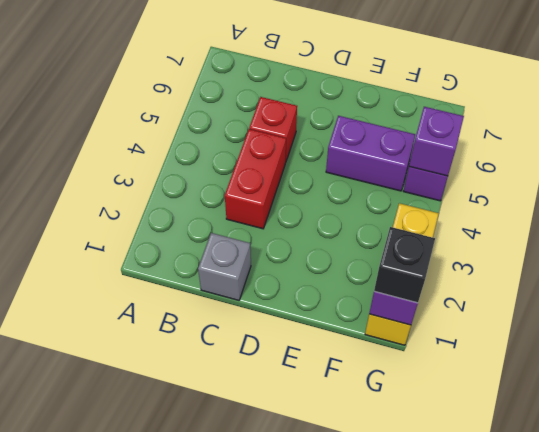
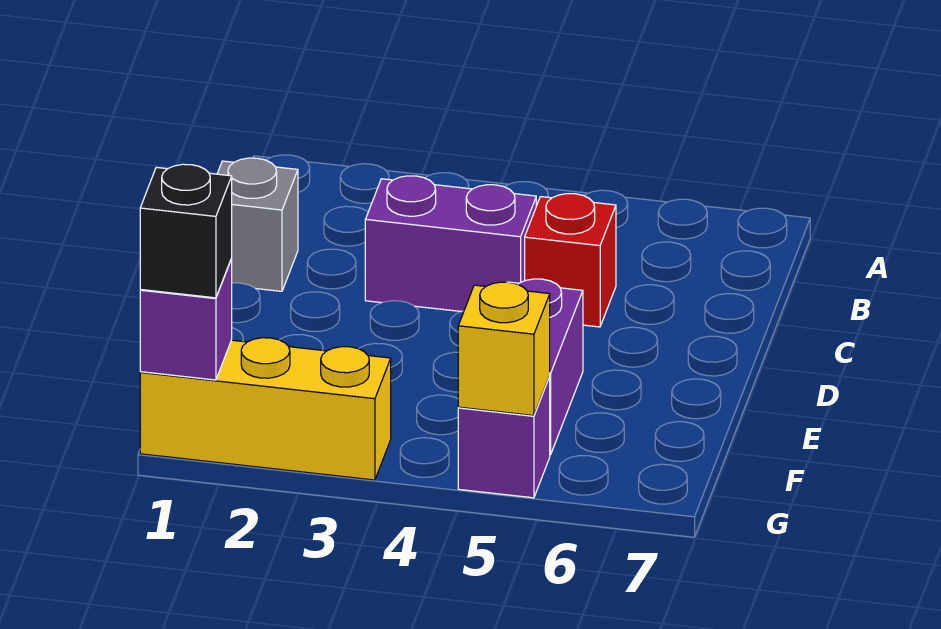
red 1x2 brick [225,129,286,229] -> purple 1x2 brick [365,176,536,312]
purple 1x1 brick [409,107,464,176] -> yellow 1x1 brick [458,282,550,416]

